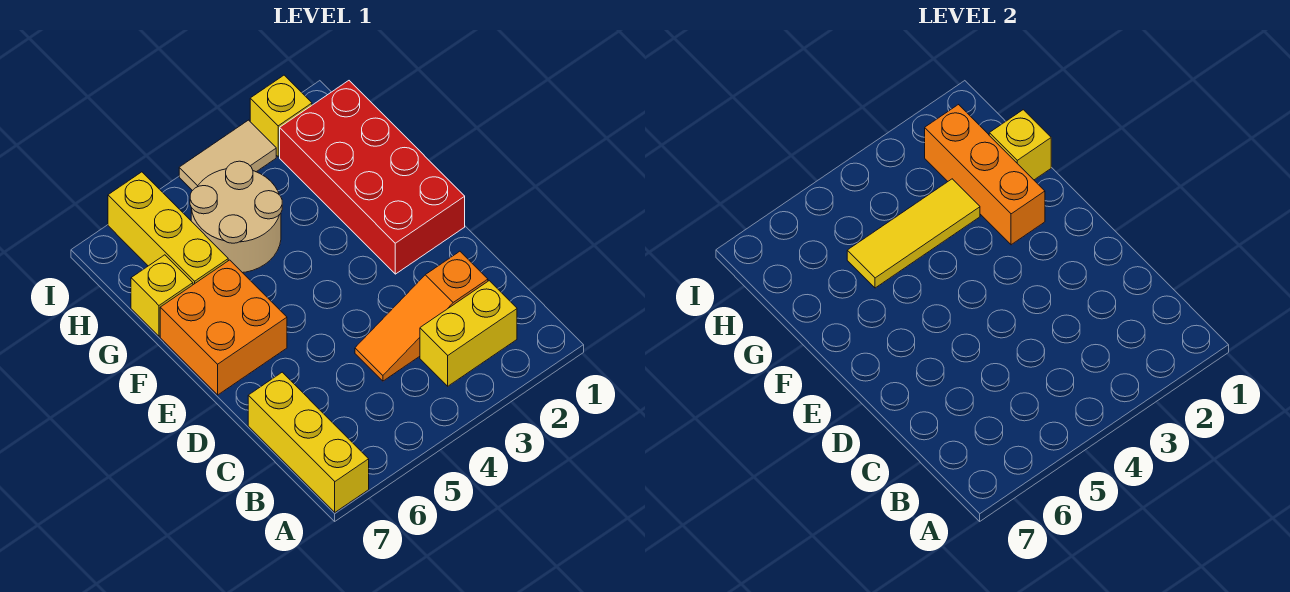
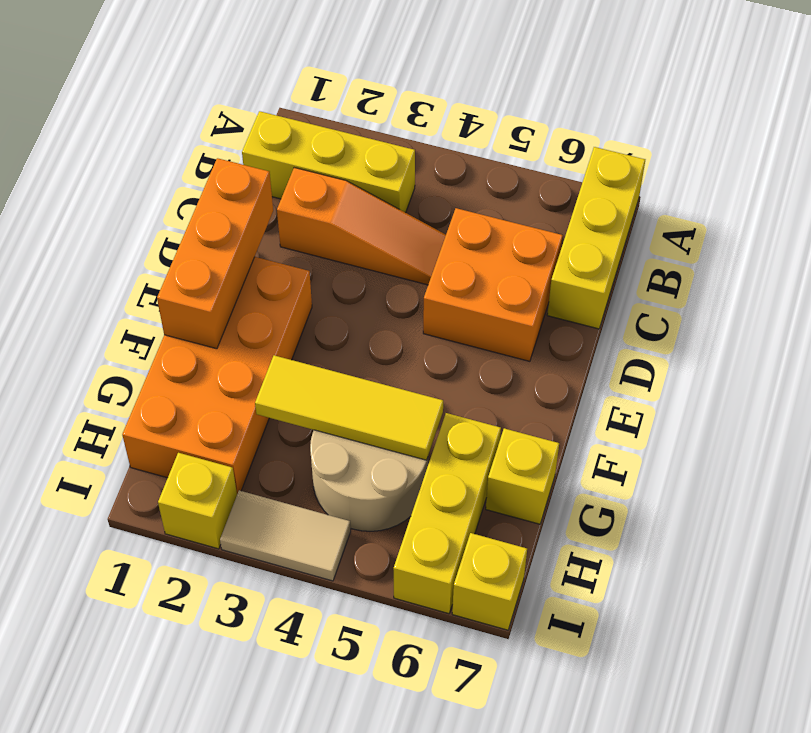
yellow 1x2 brick [420,281,517,386] -> yellow 1x3 brick [242,111,415,213]
red 2x4 brick [280,81,465,274] -> orange 2x4 brick [122,257,312,494]
orange 2x2 brick [160,260,287,395] -> orange 2x2 brick moved to [423,208,563,361]
orange 1x3 brick [925,105,1045,245] -> orange 1x3 brick moved to [157,158,273,349]
yellow 1x1 brick [989,110,1051,180] -> yellow 1x1 brick moved to [452,533,527,630]

